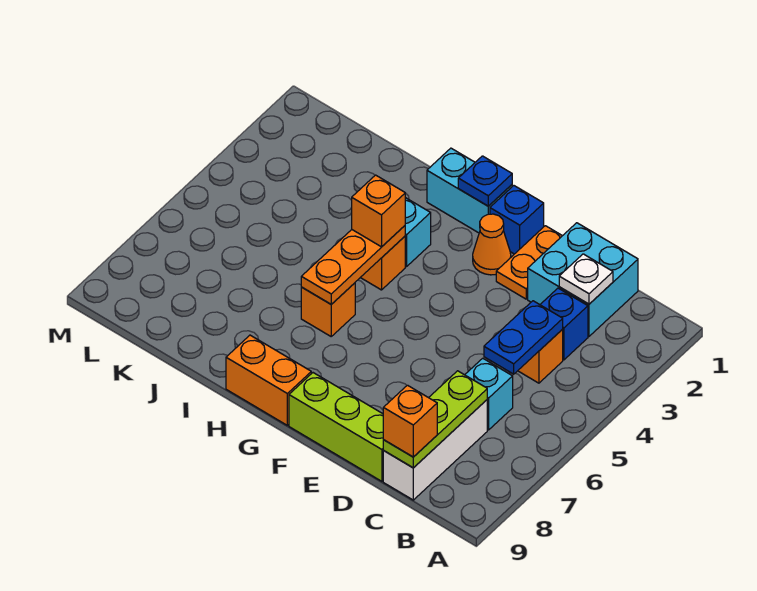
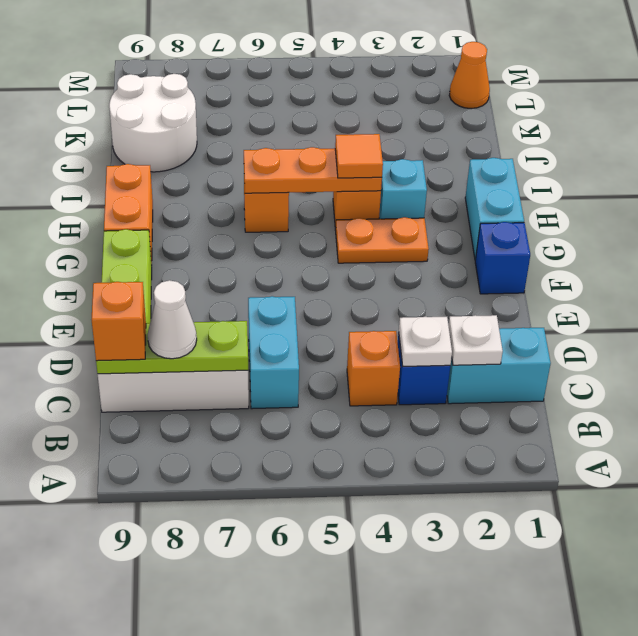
cyan 2x2 brick [528,223,638,336] -> cyan 1x2 brick [447,328,551,404]
none -> white 1x1 plate [399,317,452,366]
blue 1x2 plate [484,301,563,374] -> none
cyan 1x1 brick [465,358,513,430] -> cyan 1x2 brick [248,296,299,409]
none -> white 1x1 cone [148,280,197,359]
orange 1x2 plate [496,226,562,299] -> orange 1x2 plate moved to [336,217,429,263]
orange 1x1 cone [473,214,511,275] -> orange 1x1 cone moved to [449,42,490,109]
blue 1x1 plate [458,156,512,206] -> none
orange 1x1 brick [352,175,405,247] -> orange 1x1 tile [335,134,383,178]
none -> white 2x2 round brick [109,74,197,172]

